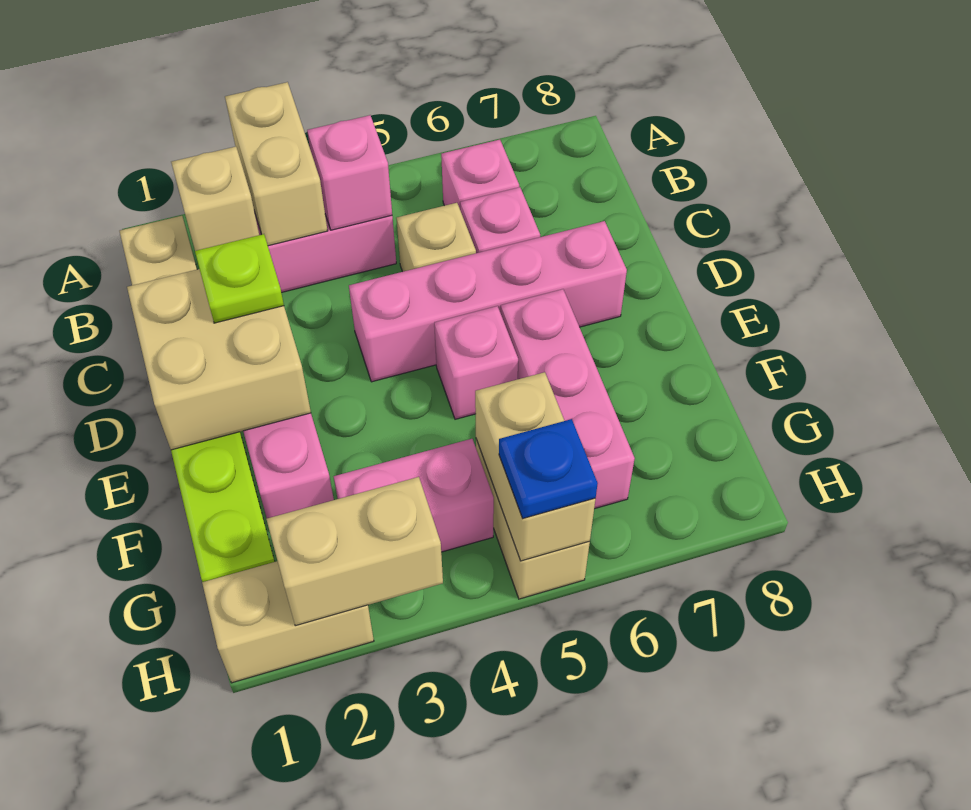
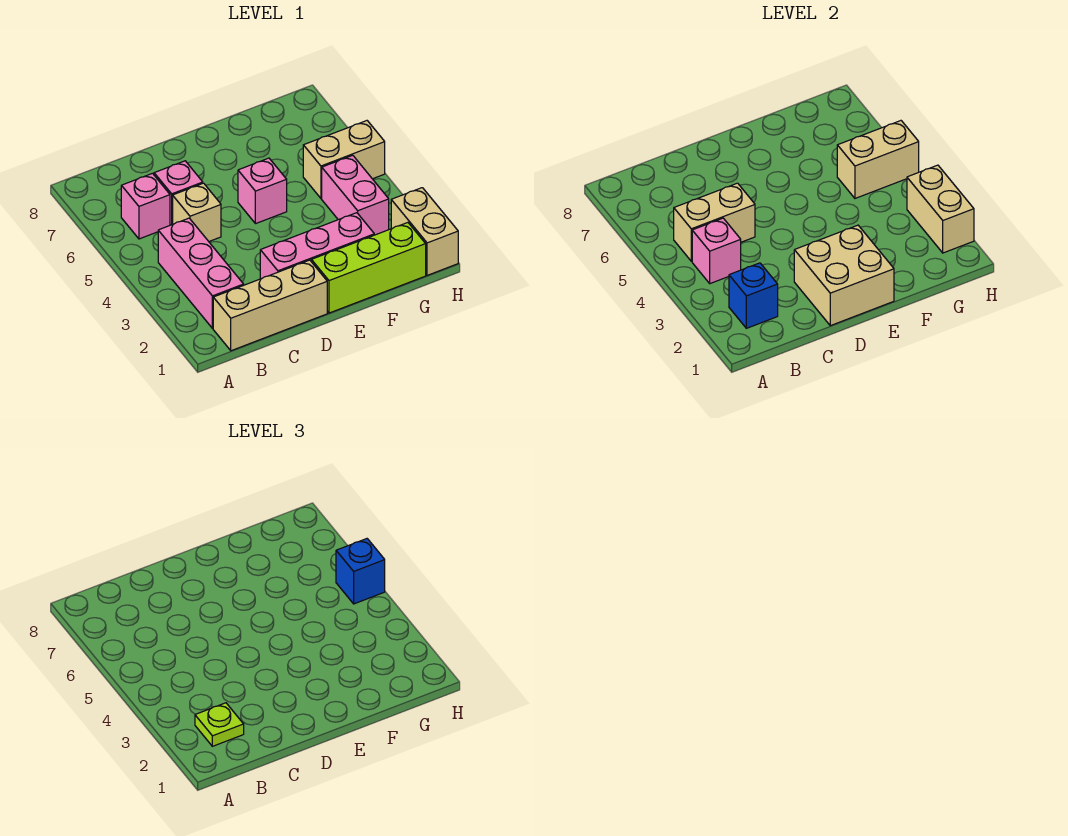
tan 1x2 brick [225,82,327,246] -> tan 1x2 brick moved to [674,183,755,261]
tan 1x1 brick [171,147,259,251] -> blue 1x1 brick [729,263,778,328]
lime 1x1 plate [195,234,284,323] -> lime 1x1 plate moved to [195,703,244,746]
pink 1x4 brick [349,221,627,382] -> none
pink 1x3 brick [501,289,635,509] -> none
blue 1x1 plate [499,419,598,518] -> blue 1x1 brick [336,539,385,604]

